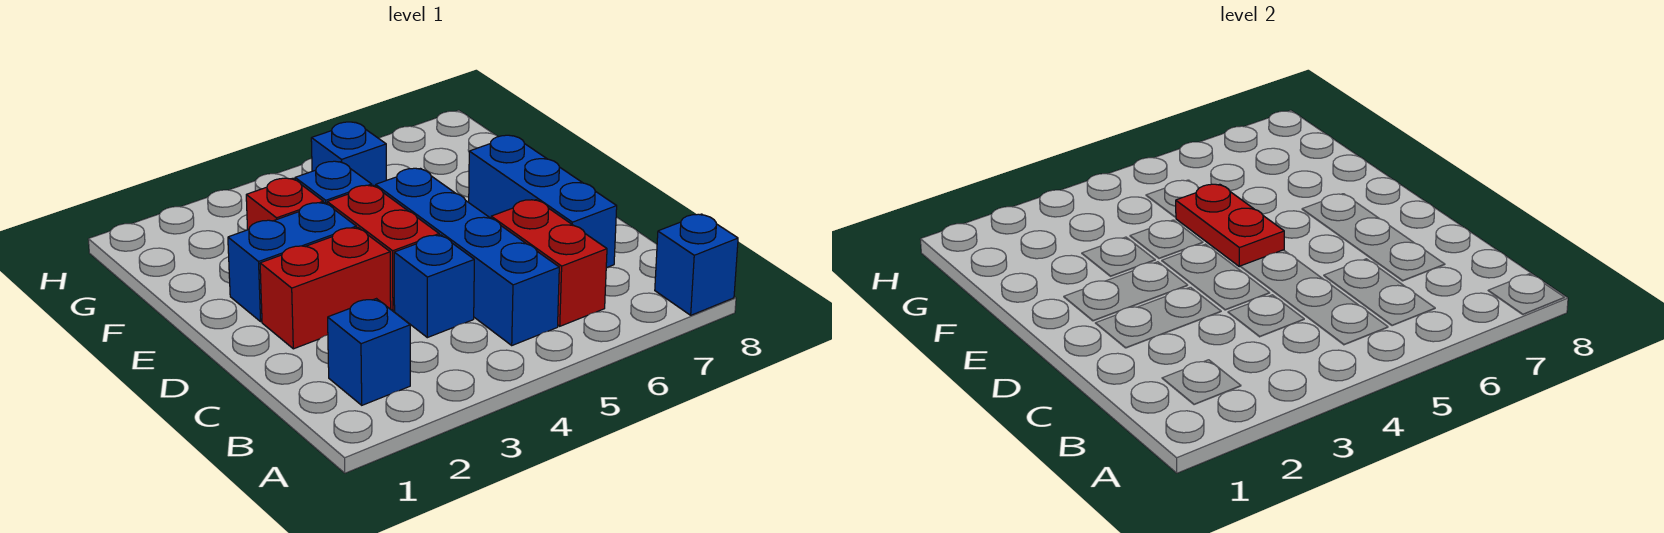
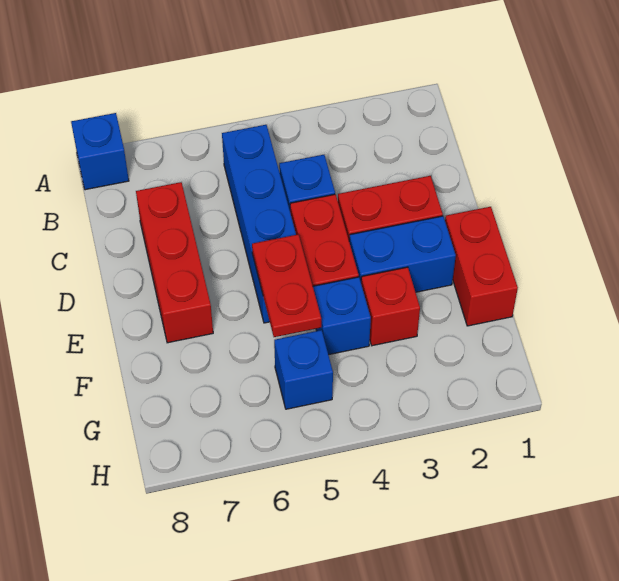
blue 1x1 brick [328,299,410,405] -> none
red 1x2 brick [491,200,607,326] -> red 1x2 brick moved to [445,207,518,326]
blue 1x3 brick [469,135,617,268] -> red 1x3 brick [136,182,213,343]

